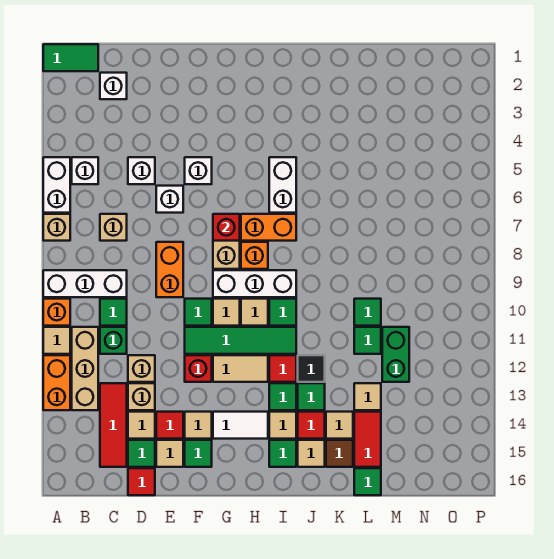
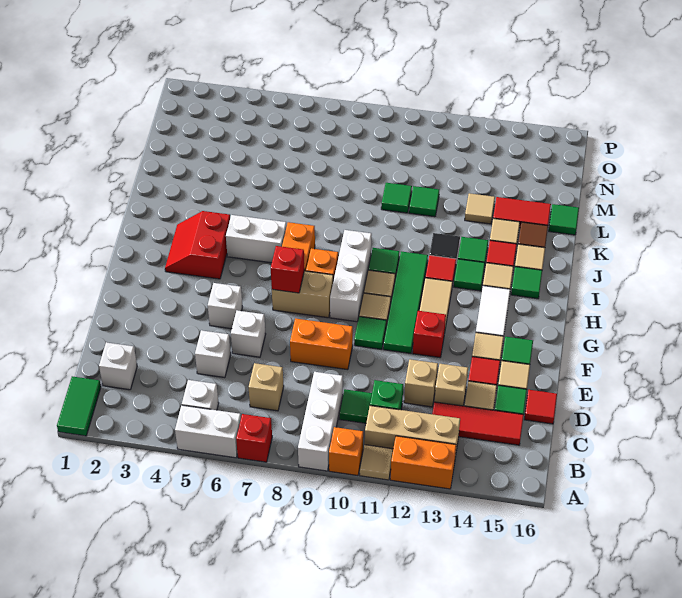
tan 1x1 brick [43,214,70,241] -> red 1x1 brick [236,414,272,462]
none -> red 2x2 slope [165,211,230,279]
green 1x2 brick [382,327,409,382] -> none

